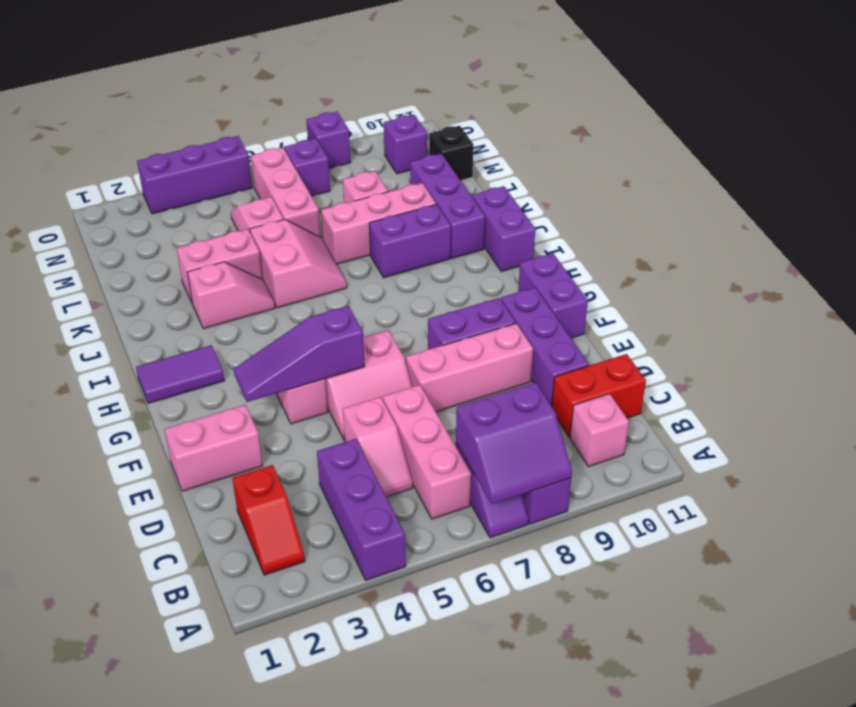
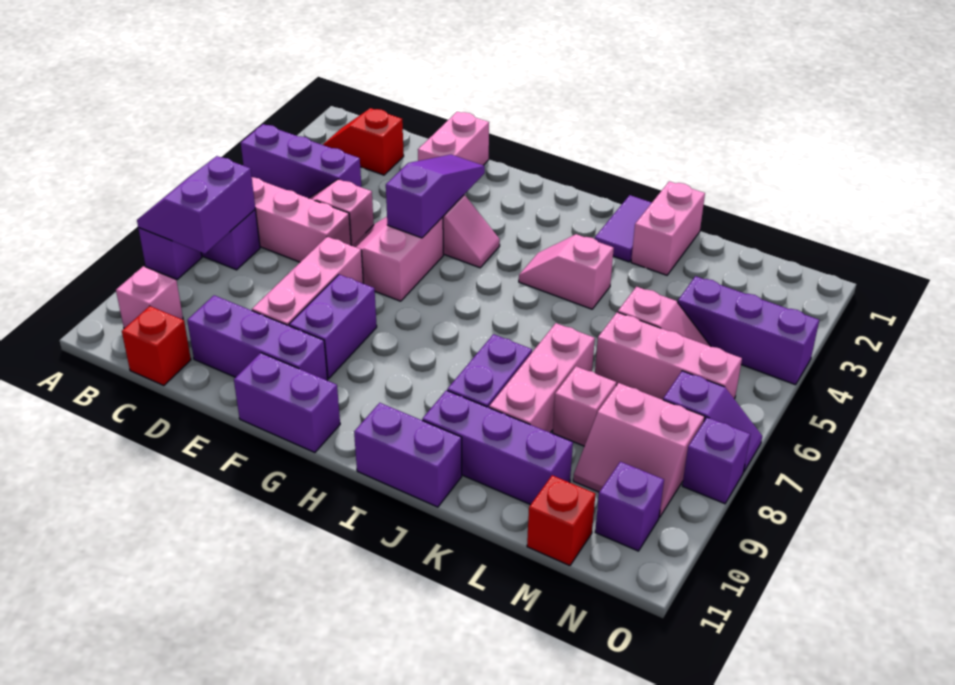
red 1x2 brick [552,354,646,437] -> red 1x1 brick [122,306,191,386]
purple 1x2 tile [136,345,224,403] -> purple 1x2 tile moved to [595,195,652,262]
pink 1x2 slope [188,262,275,329] -> pink 1x2 slope turned to [519,234,614,309]
pink 2x2 slope [250,219,347,308] -> pink 2x2 slope moved to [573,383,705,517]
pink 1x2 brick [177,229,262,303] -> pink 1x2 brick moved to [631,181,705,275]
black 1x1 brick [429,126,473,180] -> red 1x1 brick [527,475,595,566]
purple 1x3 brick [137,136,252,214] -> purple 1x3 brick turned to [678,276,819,385]

